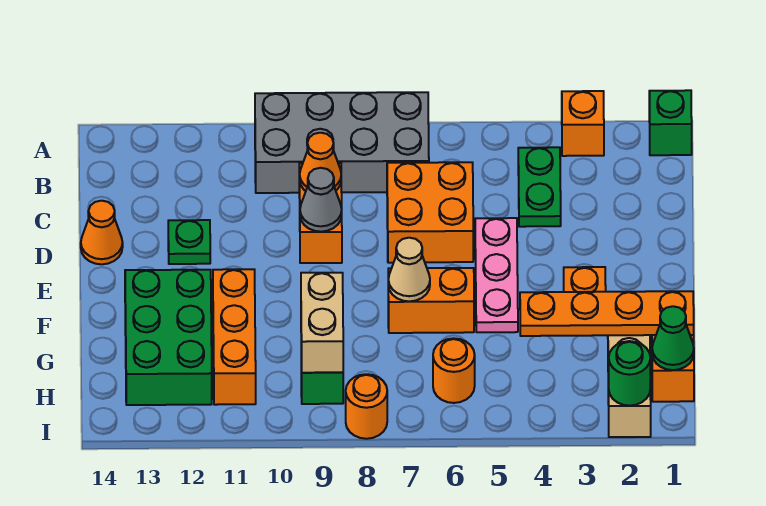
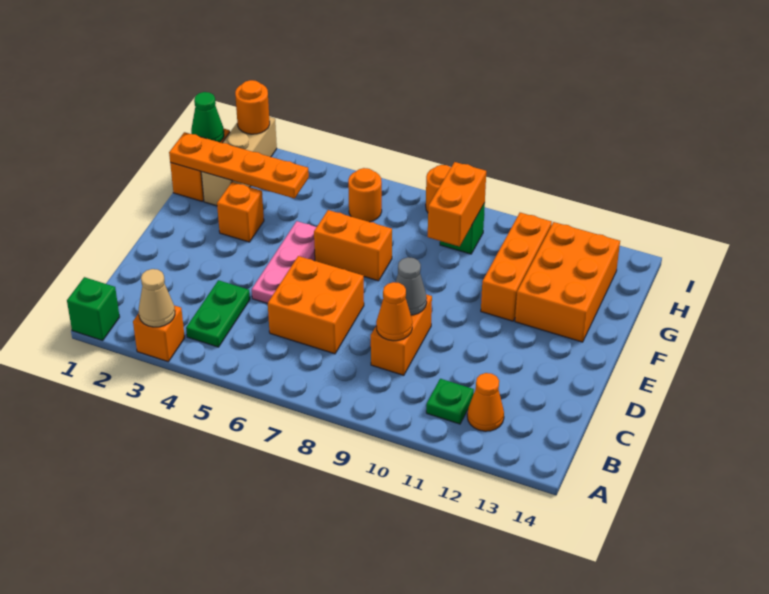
grey 2x4 brick [255,92,429,193] -> none
green 1x1 plate [168,220,210,264] -> green 1x1 plate moved to [426,379,474,424]
orange 1x1 cone [81,201,123,264] -> orange 1x1 cone moved to [467,373,504,431]
tan 1x1 cone [388,238,430,301] -> tan 1x1 cone moved to [139,269,175,327]
green 2x3 brick [125,270,212,405] -> orange 2x3 brick [515,222,620,342]
tan 1x2 brick [301,273,343,373] -> orange 1x2 brick [428,162,486,246]
green 1x1 round brick [609,341,650,406] -> orange 1x1 round brick [235,80,270,134]

